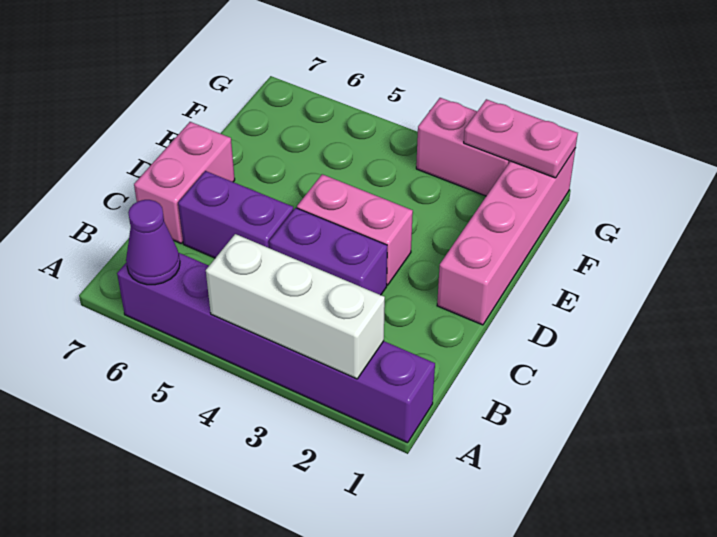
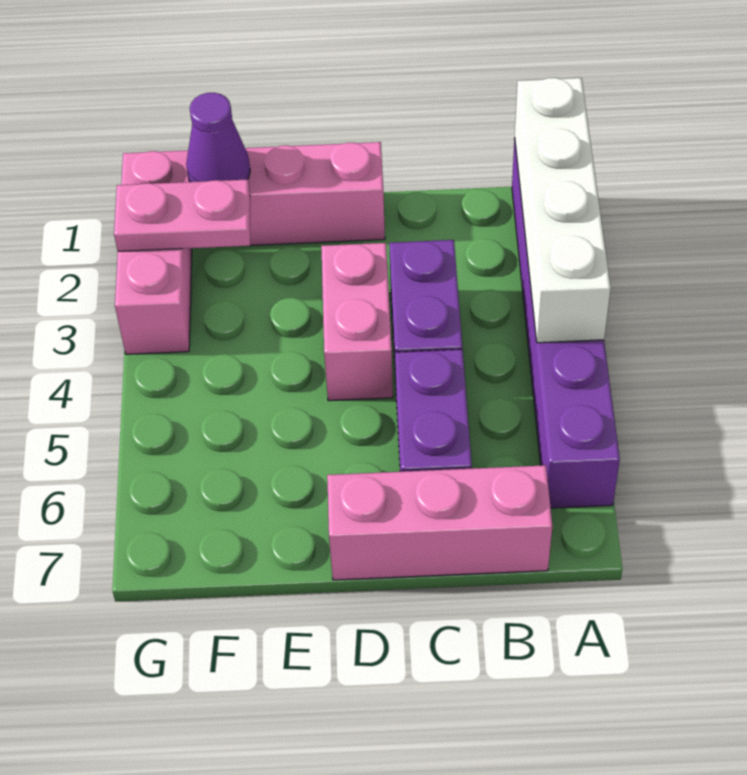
white 1x3 brick [206,234,385,379] -> white 1x4 brick [515,78,611,343]
purple 1x1 cone [126,200,180,285] -> purple 1x1 cone moved to [186,93,250,182]
pink 1x2 brick [134,122,235,243] -> pink 1x3 brick [327,465,552,580]
pink 1x2 plate [464,99,578,178] -> pink 1x2 plate turned to [114,179,250,251]

